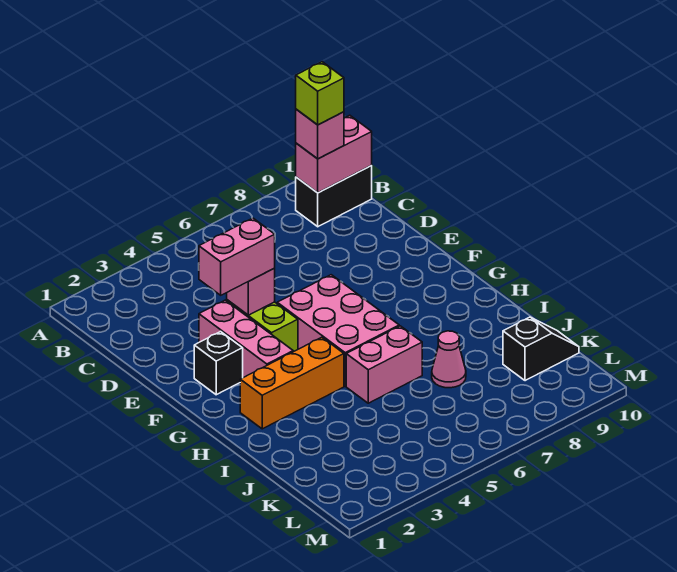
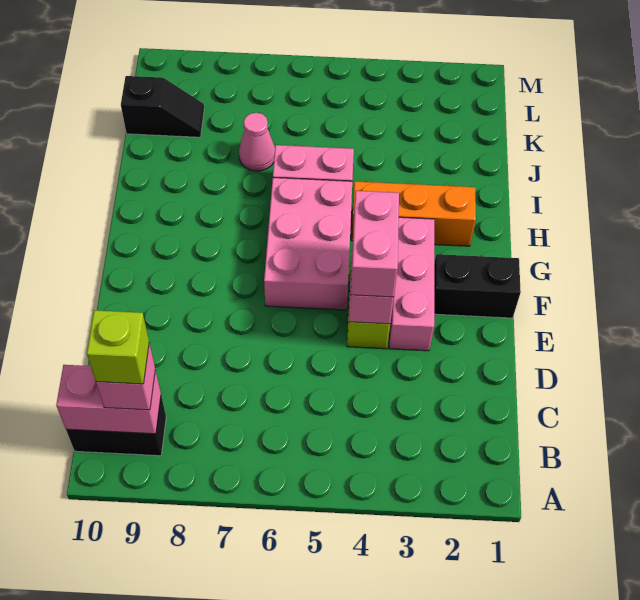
pink 1x2 brick [199,218,275,295] -> pink 1x2 brick turned to [351,191,399,297]
black 1x1 brick [194,332,243,395] -> black 1x2 brick [434,254,521,318]
black 1x2 slope [503,317,579,381] -> black 1x2 slope turned to [121,76,204,137]

